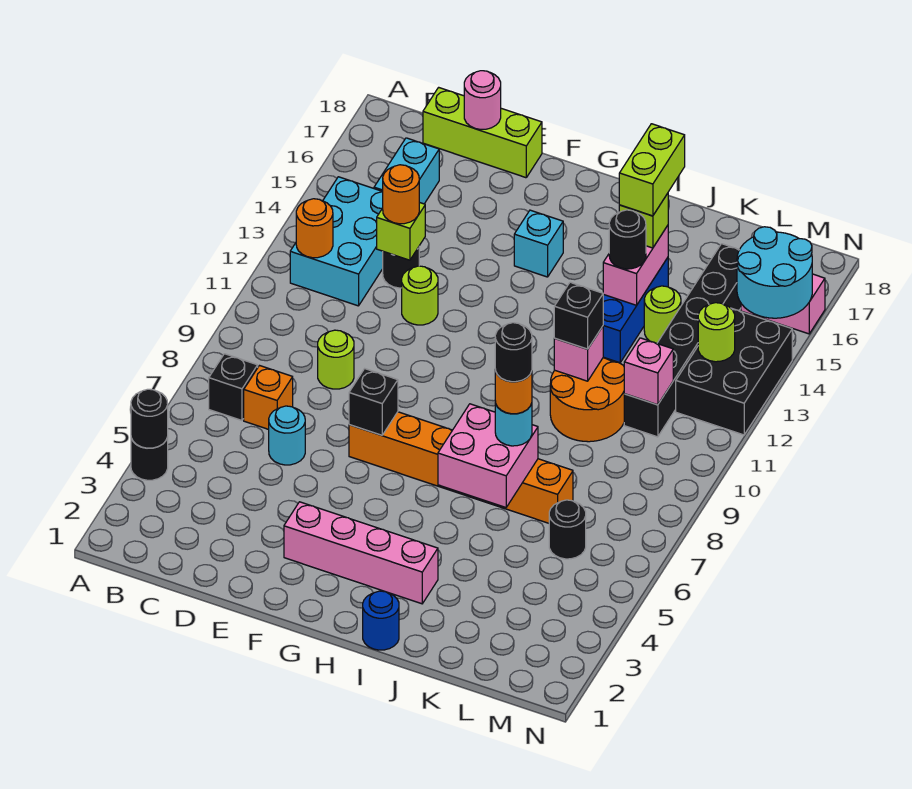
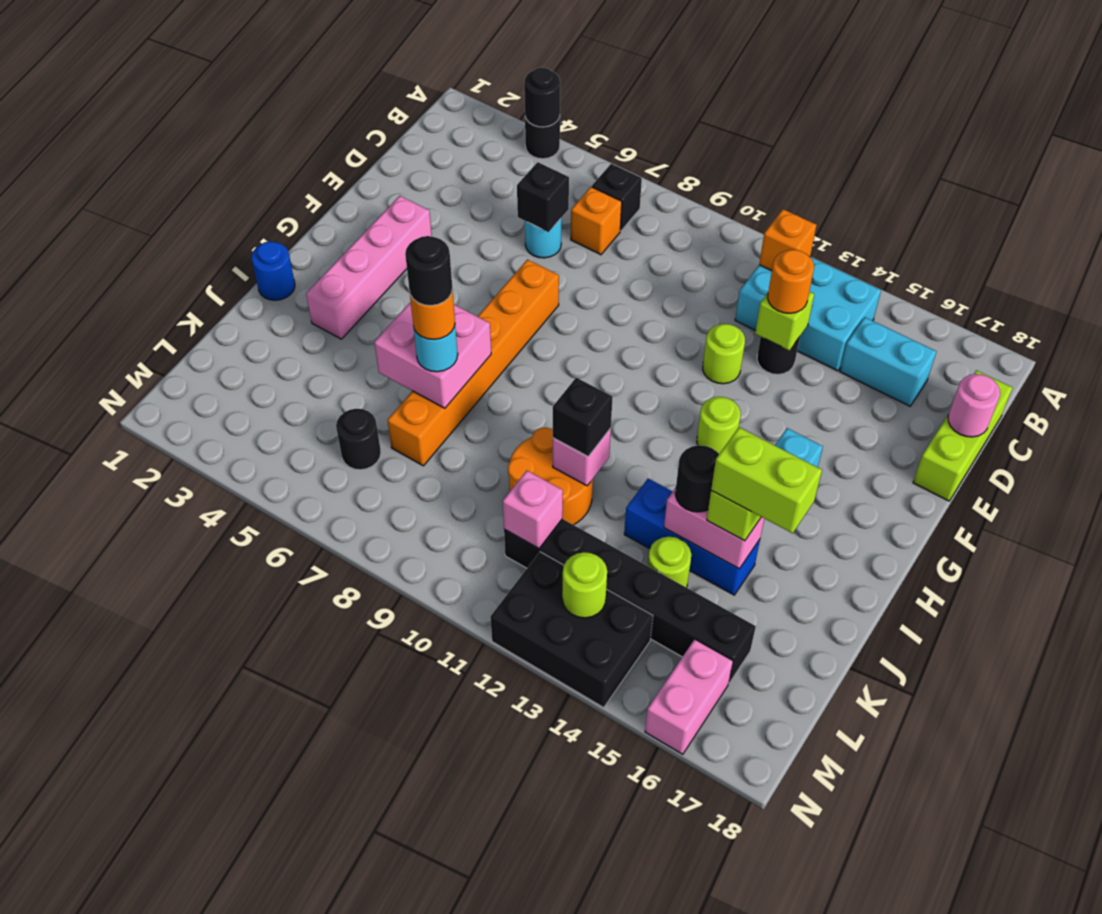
orange 1x1 round brick [296,199,333,258] -> orange 1x1 brick [759,209,817,271]
lime 1x1 round brick [318,330,354,389] -> lime 1x1 round brick moved to [697,397,741,454]
black 1x1 brick [349,369,398,435] -> black 1x1 brick moved to [517,162,569,232]
cyan 2x2 round brick [737,227,812,318] -> none

